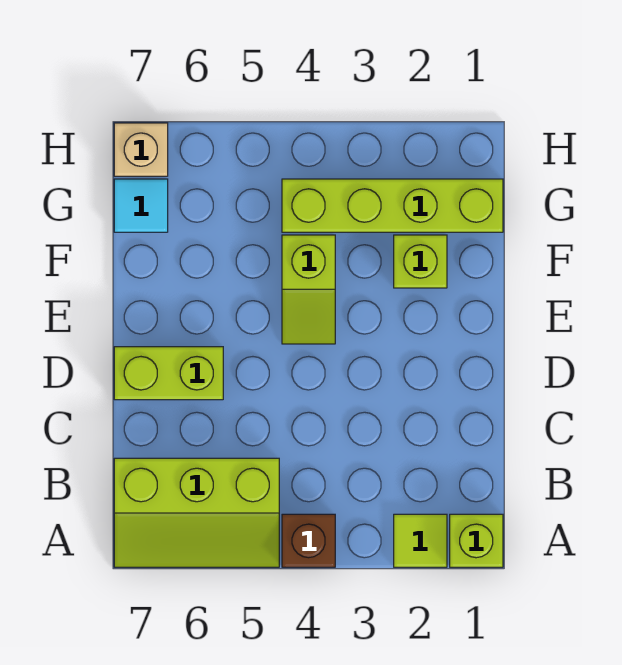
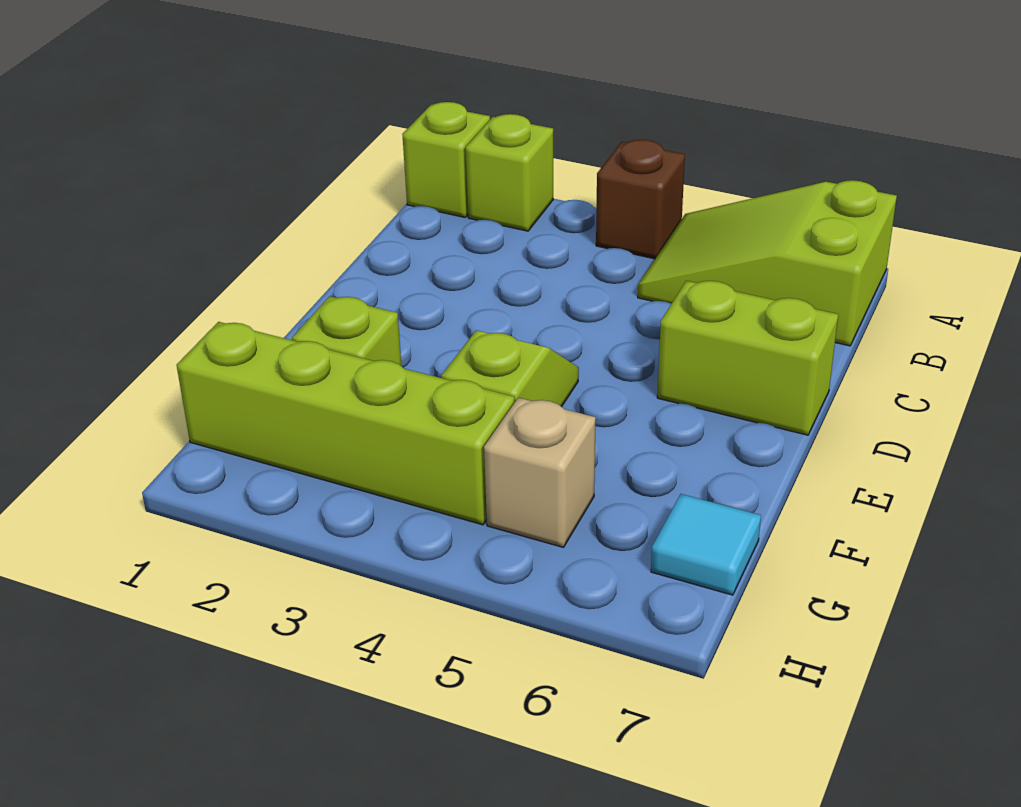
lime 1x1 tile [394,514,447,567] -> lime 1x1 brick [466,114,553,231]
lime 2x3 slope [114,458,279,567] -> lime 2x3 slope turned to [638,180,897,346]
tan 1x1 brick [114,123,168,176] -> tan 1x1 brick moved to [484,398,596,547]

